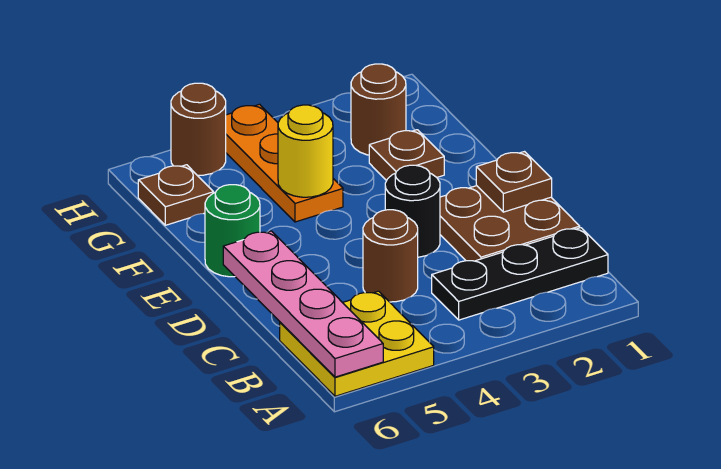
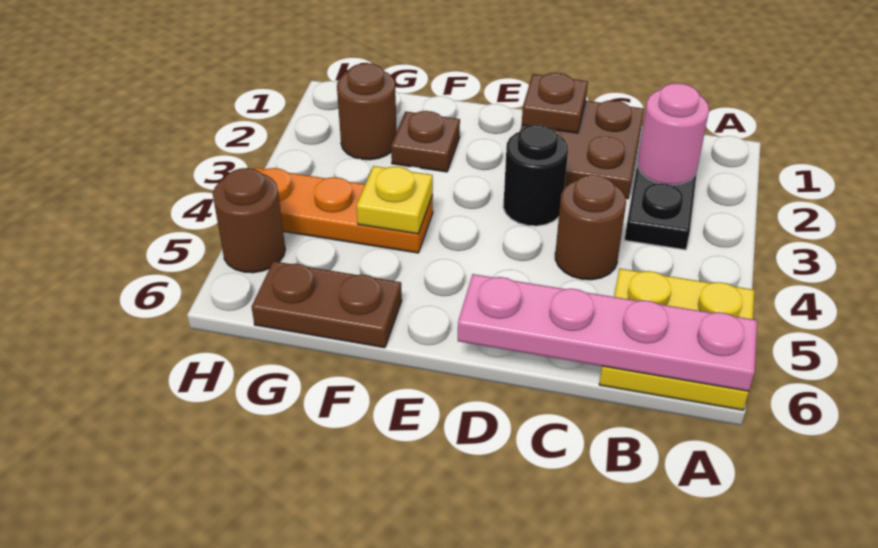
none -> pink 1x1 round brick [638,83,709,185]
green 1x1 round brick [205,185,260,277] -> none
yellow 1x1 round brick [278,105,333,197] -> yellow 1x1 plate [356,166,433,234]
brown 1x1 plate [138,165,214,225] -> brown 1x2 plate [252,261,402,348]

